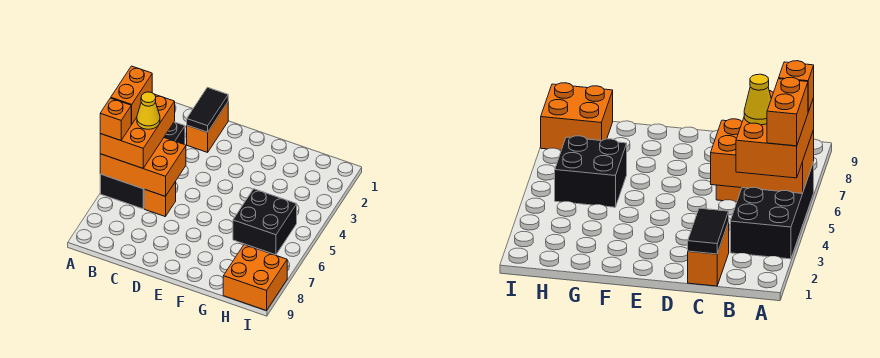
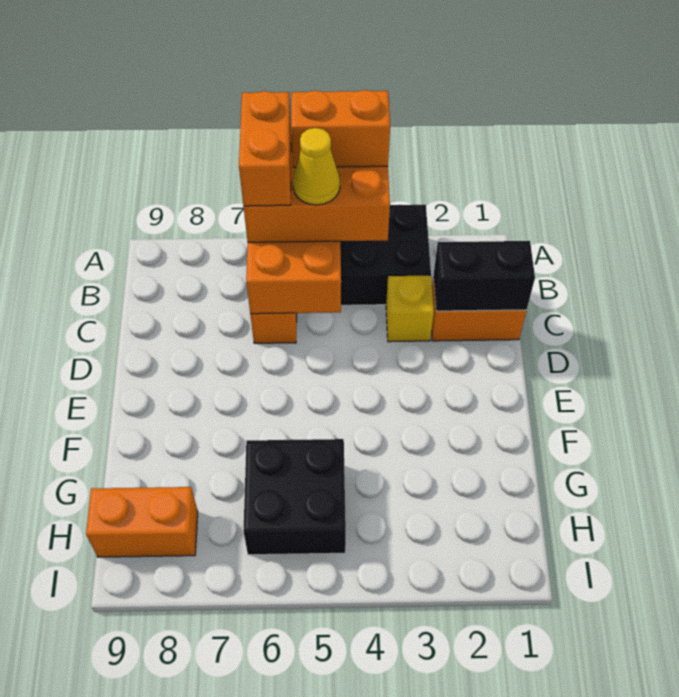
orange 1x1 brick [100,98,132,140] -> orange 1x2 brick [239,91,291,206]
black 1x2 tile [187,87,228,132] -> black 1x2 brick [433,241,535,311]
none -> yellow 1x1 brick [386,275,434,342]
orange 2x2 brick [223,245,287,311] -> orange 1x2 brick [86,487,198,557]

